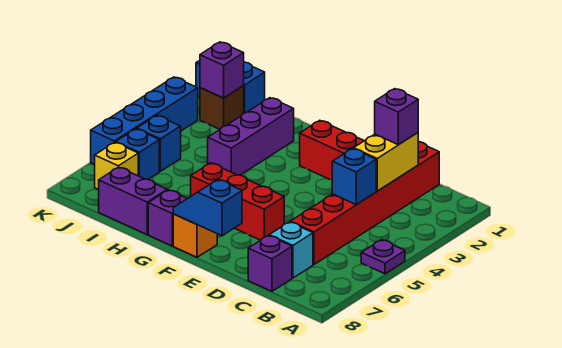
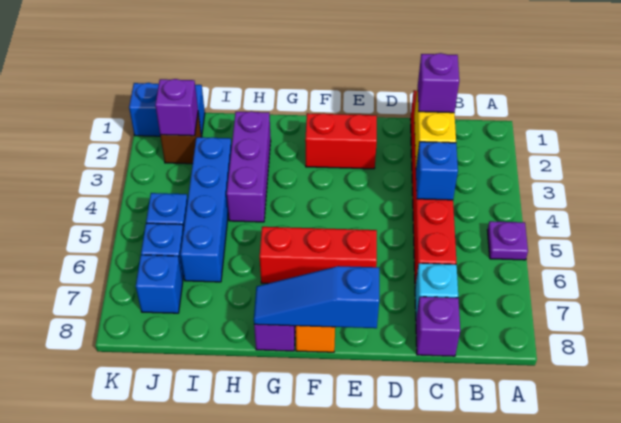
blue 1x2 slope [173,180,242,236] -> blue 1x3 slope [254,266,379,328]
purple 1x2 brick [98,167,167,234] -> none
yellow 1x1 brick [95,142,138,189] -> blue 1x1 brick [136,255,183,313]
blue 1x4 brick [91,77,198,165] -> blue 1x4 brick moved to [180,137,232,282]

